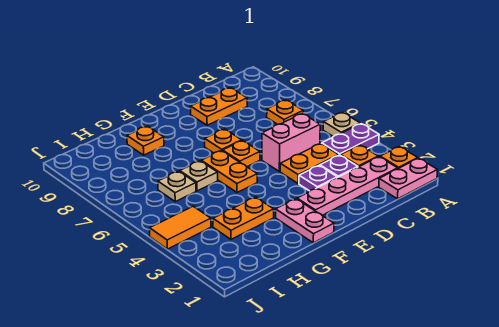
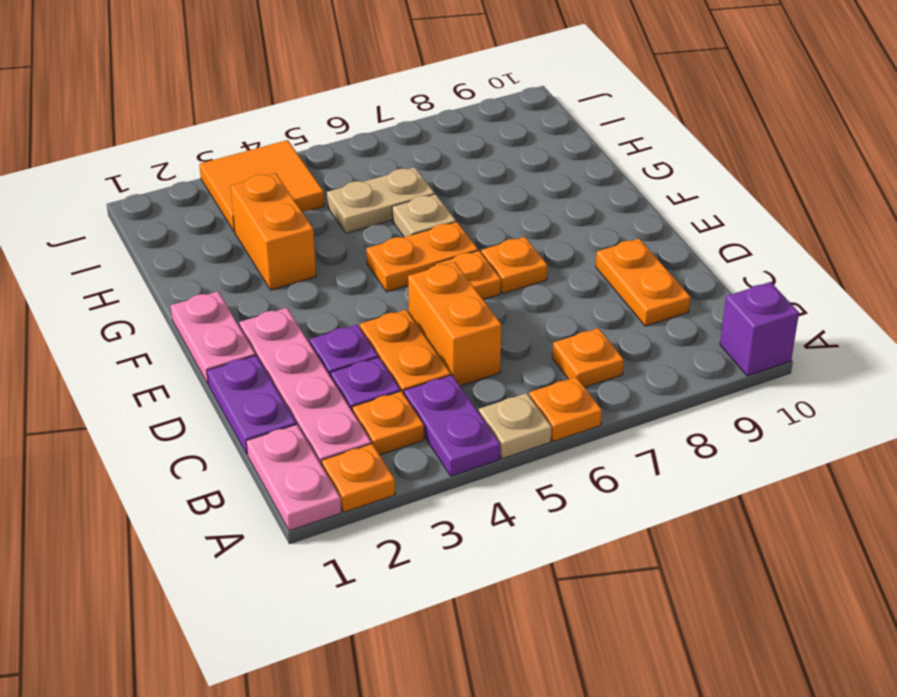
none -> purple 1x1 brick [720,282,799,376]
none -> purple 1x2 plate [207,355,296,454]
pink 1x2 brick [262,114,320,172] -> orange 1x2 brick [408,262,501,386]
pink 1x2 plate [276,199,334,243] -> pink 1x2 plate turned to [171,291,255,384]
orange 1x2 plate [213,197,274,239] -> orange 1x2 brick [230,173,316,290]
orange 1x1 plate [127,126,164,155] -> orange 1x1 plate moved to [529,377,602,441]
tan 1x1 plate [158,171,196,202] -> tan 1x2 plate [327,167,435,233]
orange 1x2 tile [150,206,211,249] -> orange 2x2 tile [199,140,324,232]

